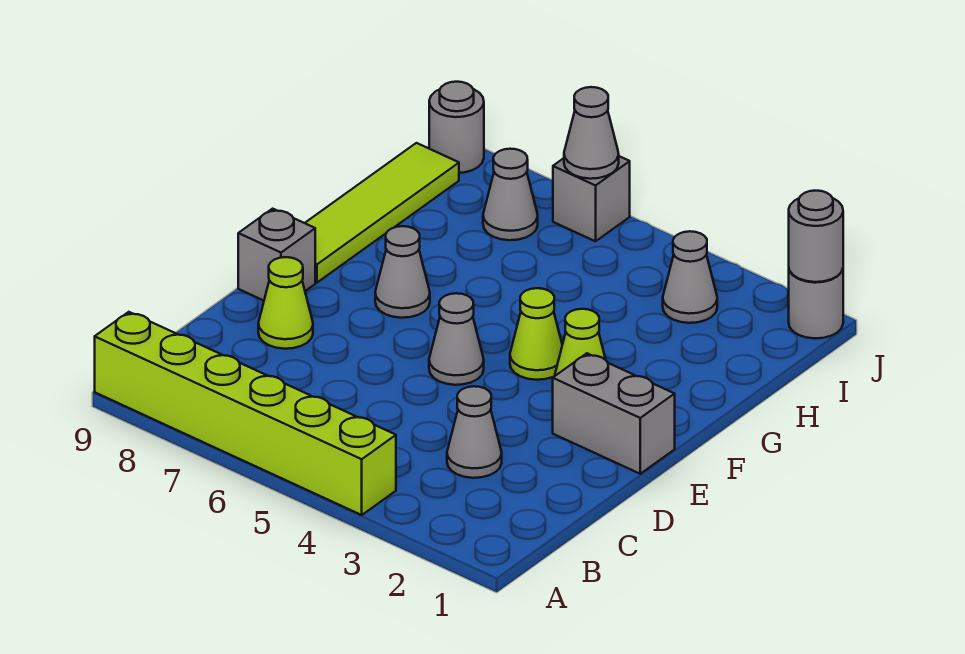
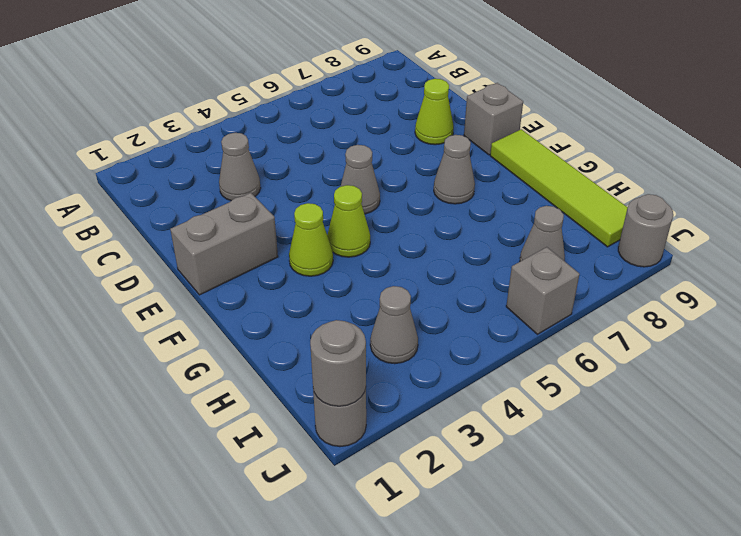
lime 1x6 brick [95,312,396,515] -> none
grey 1x1 cone [564,87,619,179] -> none

